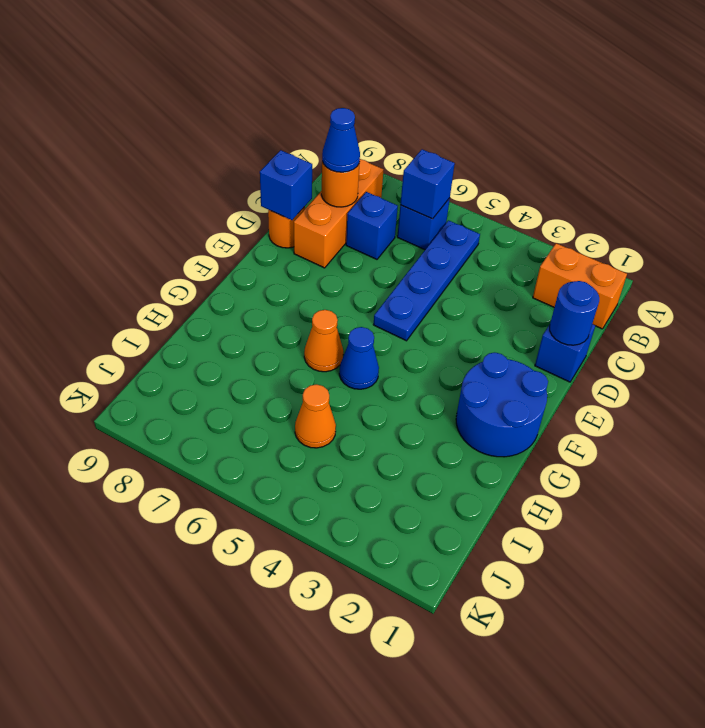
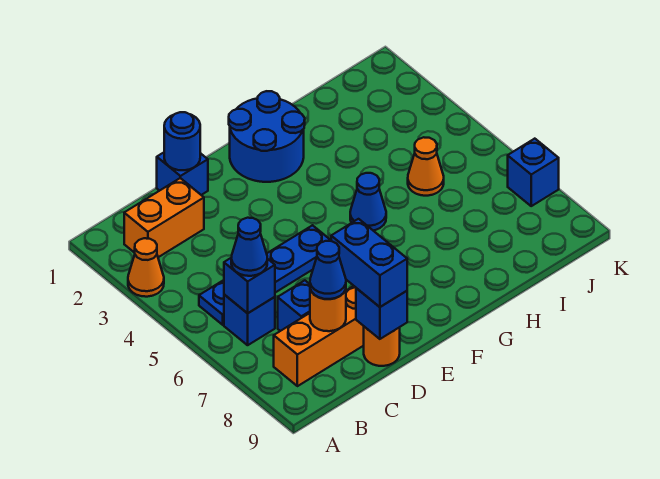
orange 1x2 brick [533,243,627,329] -> orange 1x2 brick turned to [124,178,204,257]
none -> blue 1x1 cone [231,218,267,276]
none -> blue 1x2 brick [331,219,407,307]
orange 1x1 cone [304,310,343,372] -> orange 1x1 cone moved to [128,238,164,297]
none -> blue 1x1 brick [508,139,559,206]

